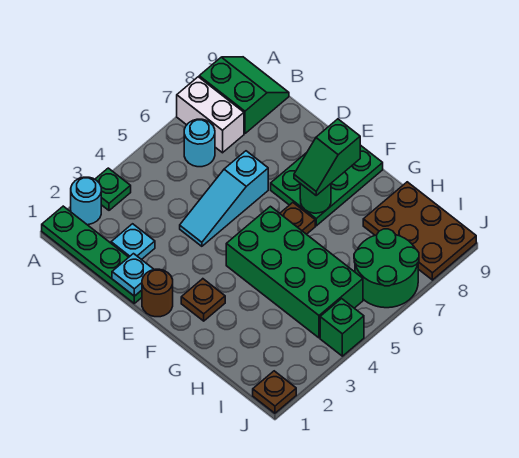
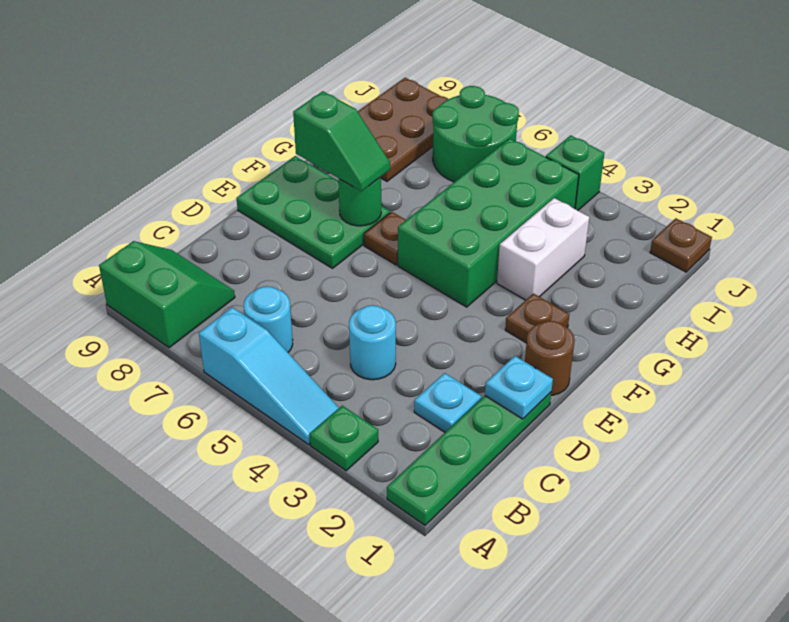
cyan 1x1 round brick [71,177,101,225] -> cyan 1x1 round brick moved to [349,305,396,380]
white 1x2 brick [177,77,244,153] -> white 1x2 brick moved to [497,198,589,300]
green 2x2 slope [199,57,289,133] -> green 2x2 slope turned to [99,241,235,348]
cyan 1x3 slope [180,151,268,246] -> cyan 1x3 slope moved to [199,307,339,444]

